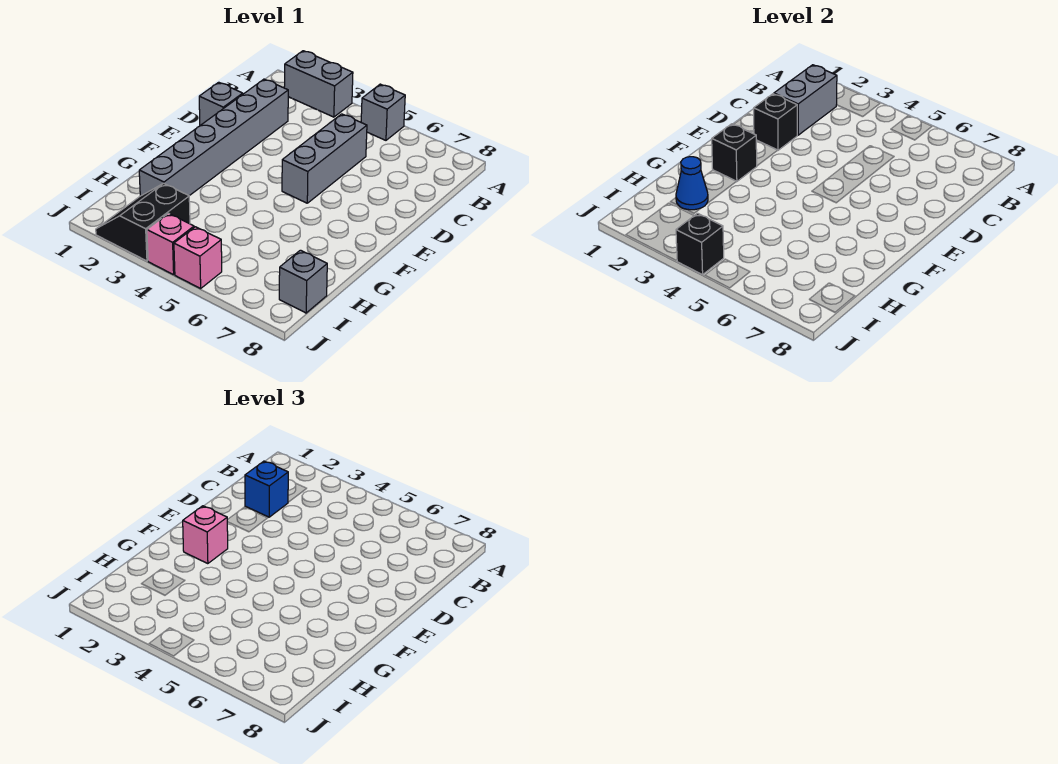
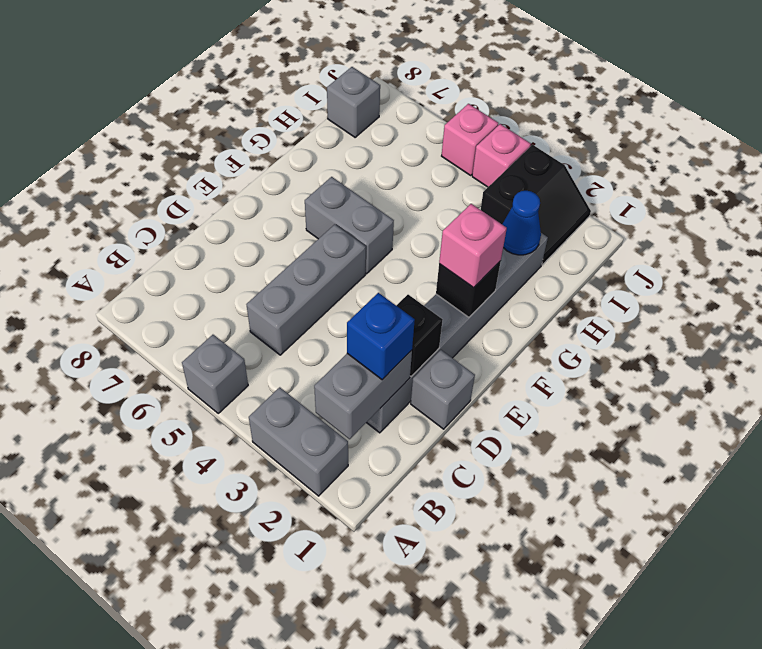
none -> grey 1x2 brick [305,177,394,274]
black 1x1 brick [676,213,724,275] -> none

